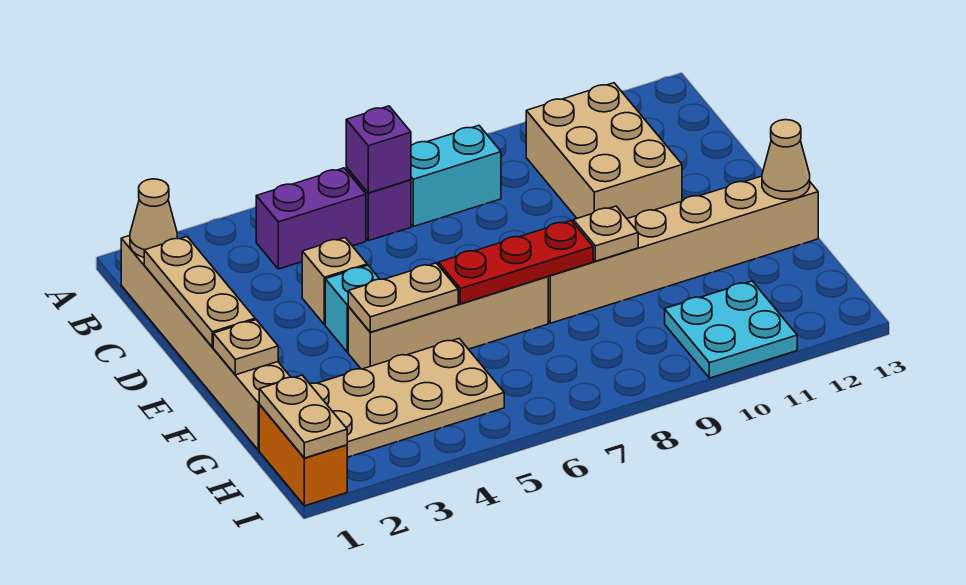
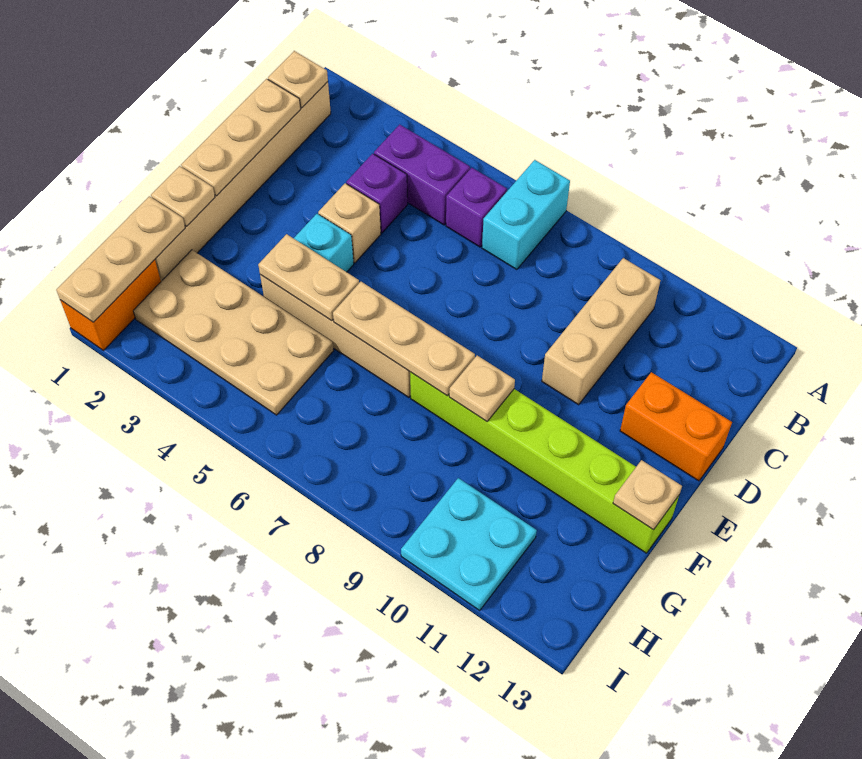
tan 1x1 cone [130,179,177,257] -> tan 1x1 plate [268,51,328,108]
purple 1x1 brick [346,106,411,193] -> purple 1x1 brick moved to [346,154,408,233]
cyan 1x2 brick [411,125,501,226] -> cyan 1x2 brick turned to [482,160,570,270]
tan 2x3 brick [526,83,682,218] -> tan 1x3 brick [542,258,660,405]
none -> orange 1x2 brick [620,372,732,481]
red 1x3 plate [438,221,593,304] -> tan 1x3 plate [333,282,475,396]
tan 1x6 brick [548,176,818,323] -> lime 1x6 brick [410,372,679,553]
tan 1x1 cone [762,120,810,199] -> tan 1x1 plate [613,460,682,530]
tan 1x2 plate [259,375,347,458] -> tan 1x3 plate [56,196,185,322]

